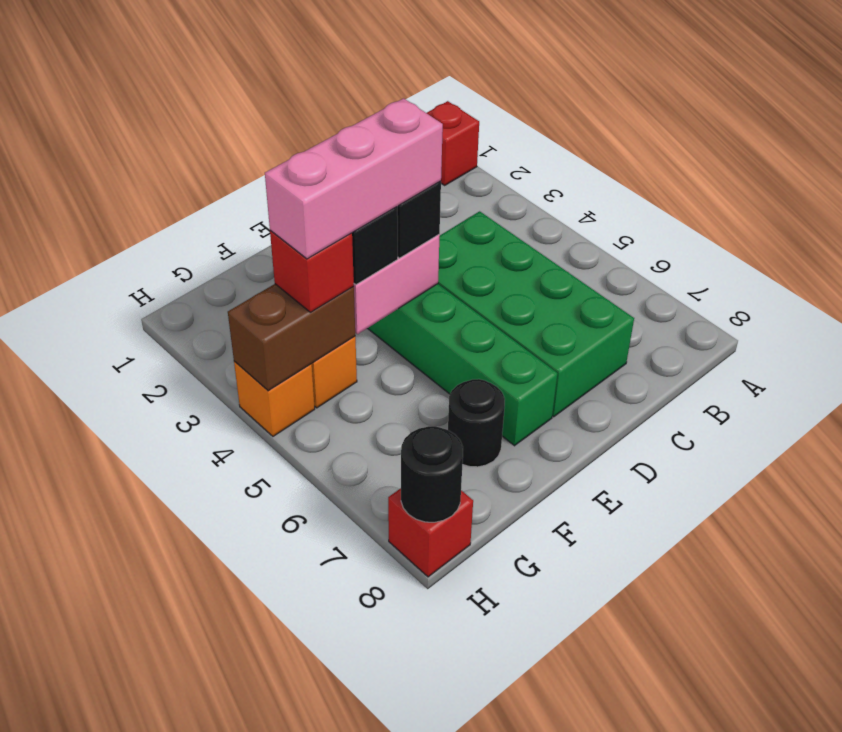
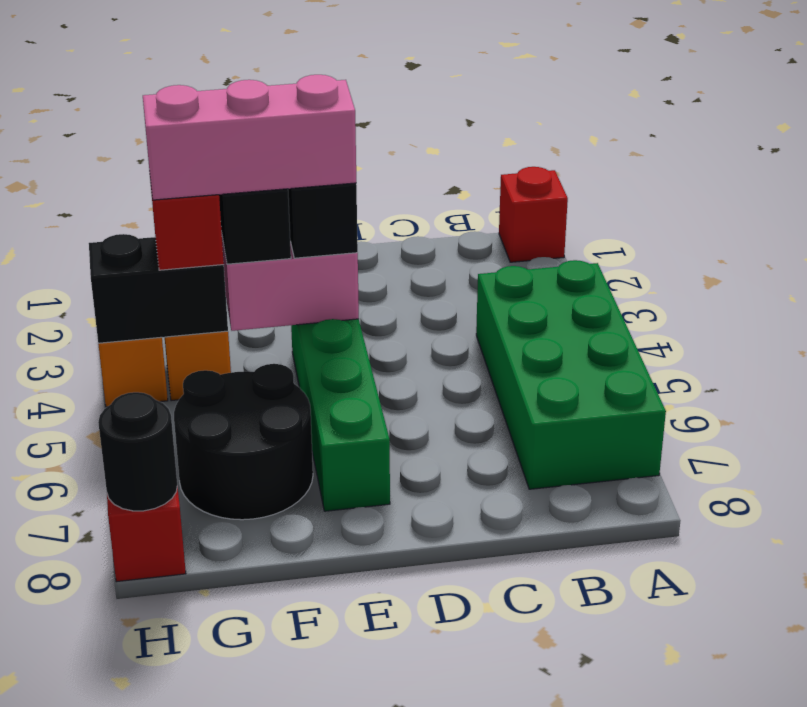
green 2x4 brick [438,211,634,417] -> green 2x4 brick moved to [476,260,666,489]
black 1x1 round brick [448,379,505,467] -> black 2x2 round brick [174,364,313,520]
brown 1x2 brick [228,284,355,391] -> black 1x2 brick [89,234,228,343]

